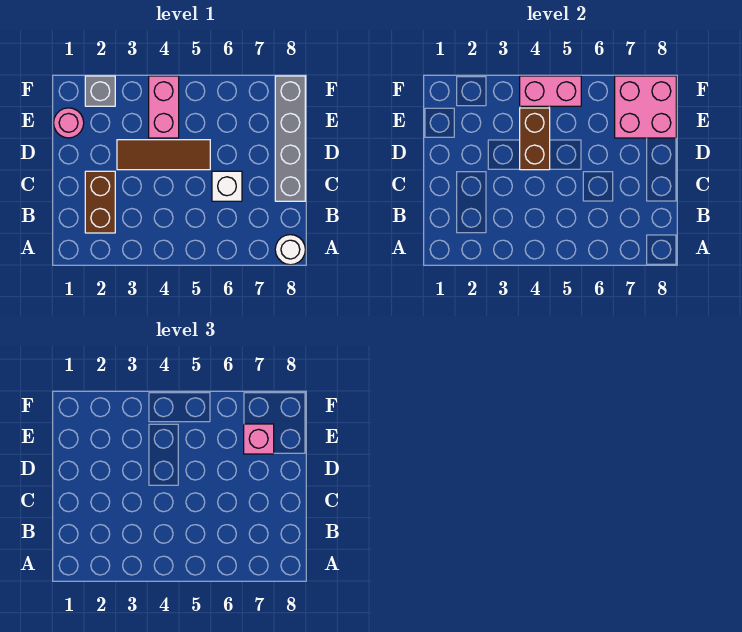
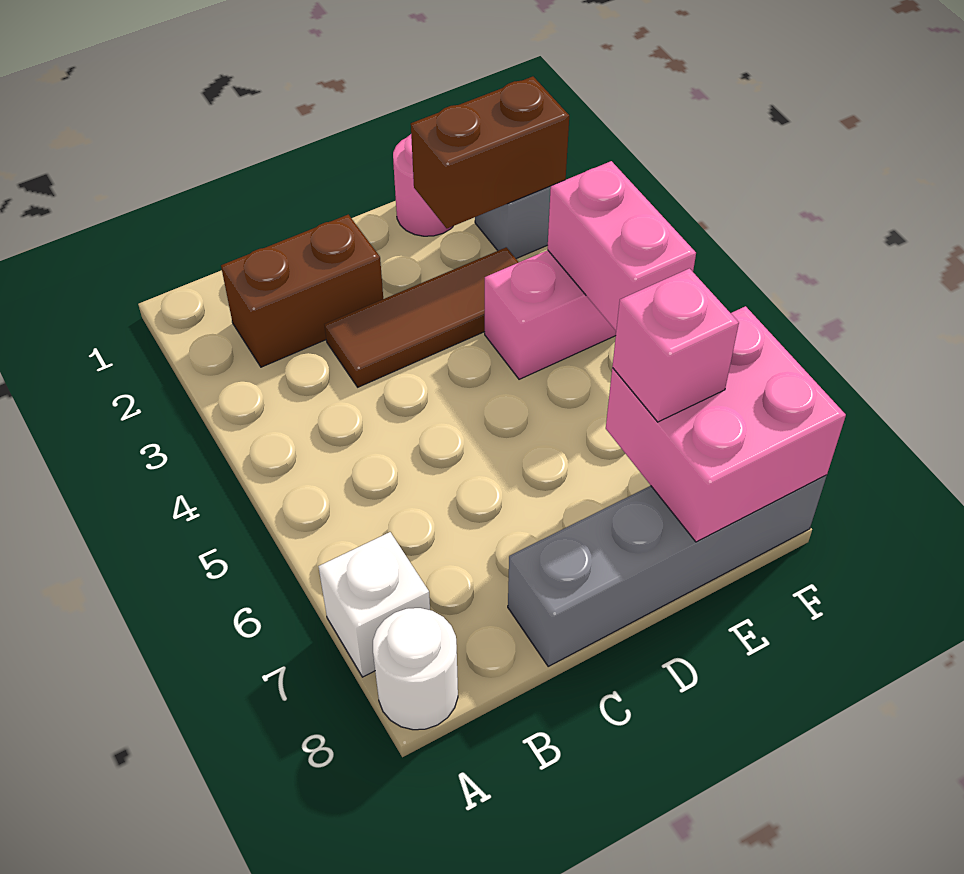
white 1x1 brick [212,171,242,201] -> white 1x1 brick moved to [319,532,430,677]
brown 1x3 tile [117,140,210,170] -> brown 1x3 tile turned to [324,247,519,387]
brown 1x2 brick [520,108,550,170] -> brown 1x2 brick moved to [411,77,569,228]

